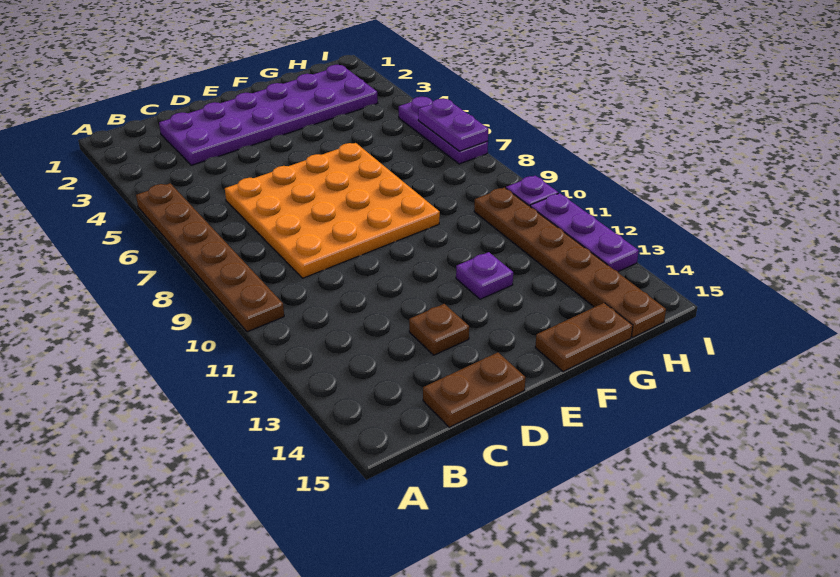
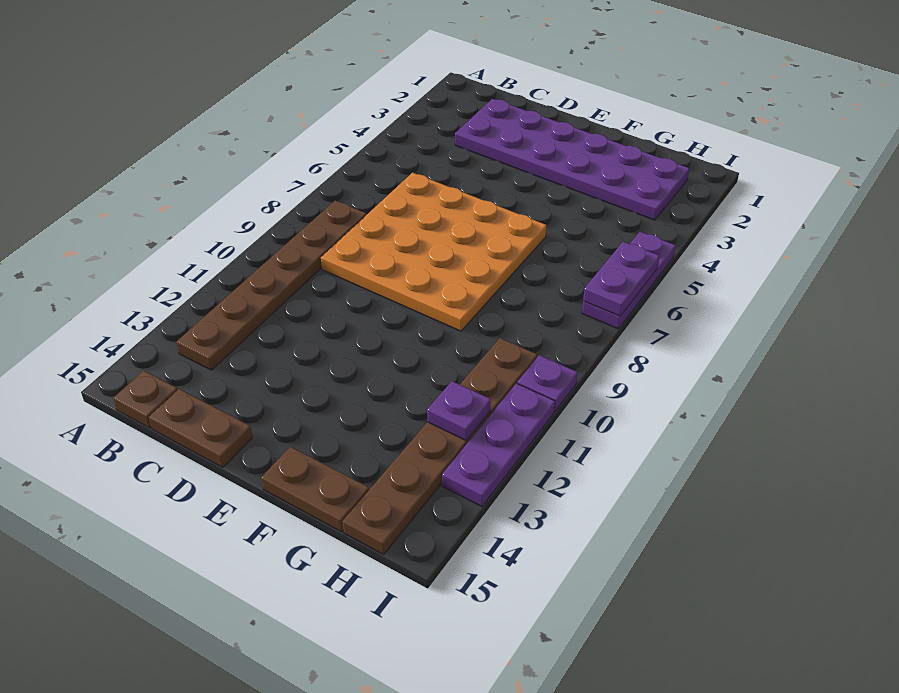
brown 1x6 plate [136,183,284,332] -> brown 1x6 plate moved to [176,200,366,370]
brown 1x1 plate [409,304,469,355] -> brown 1x1 plate moved to [113,371,178,428]
purple 1x1 plate [456,252,513,299] -> purple 1x1 plate moved to [427,381,491,440]

